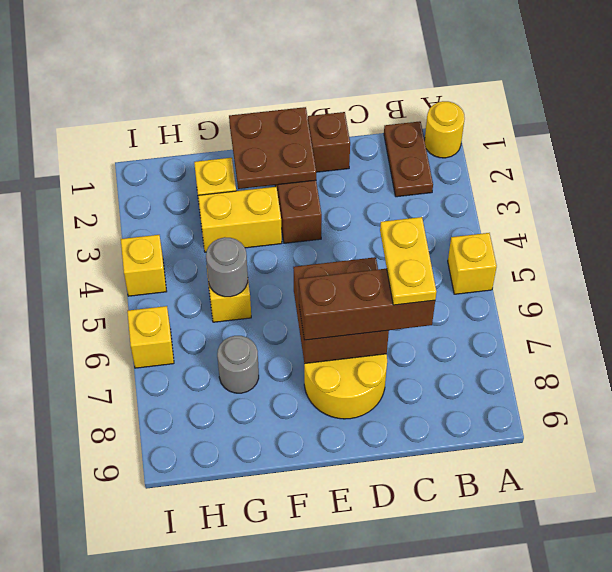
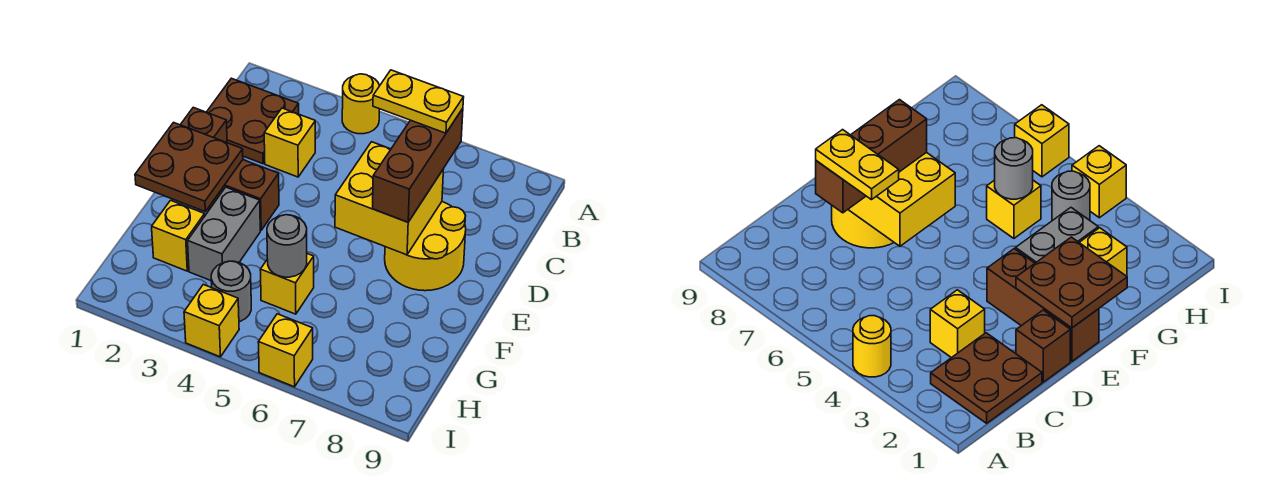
yellow 1x1 round brick [425,101,465,158] -> yellow 1x1 round brick moved to [342,74,379,134]
yellow 1x1 brick [448,233,497,294] -> yellow 1x1 brick moved to [264,108,315,177]
brown 1x2 plate [384,121,433,197] -> brown 2x2 plate [206,78,299,164]
brown 2x2 brick [293,257,389,364] -> yellow 2x2 brick [335,142,444,255]
yellow 1x2 brick [198,187,282,252] -> grey 1x2 brick [188,187,260,281]
grey 1x1 round brick [217,336,259,393] -> grey 1x1 round brick moved to [211,261,251,322]

